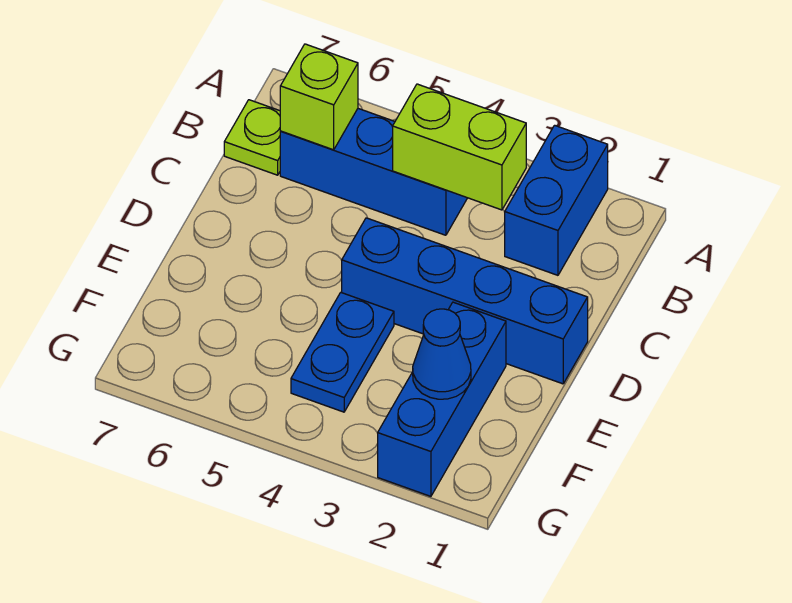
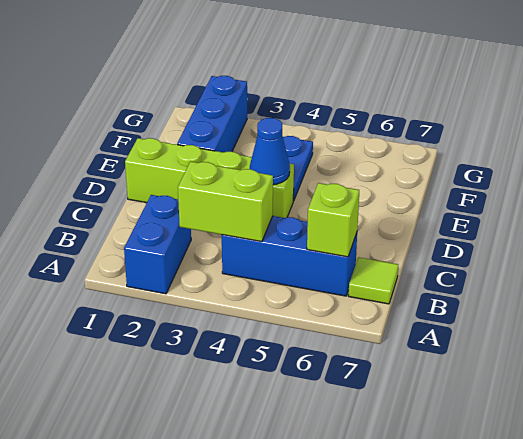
lime 1x1 plate [224,100,280,175] -> lime 1x1 tile [348,257,398,304]
blue 1x4 brick [342,218,588,384] -> lime 1x4 brick [125,138,294,218]
blue 1x1 cone [413,309,471,399] -> blue 1x1 cone moved to [250,118,290,185]

